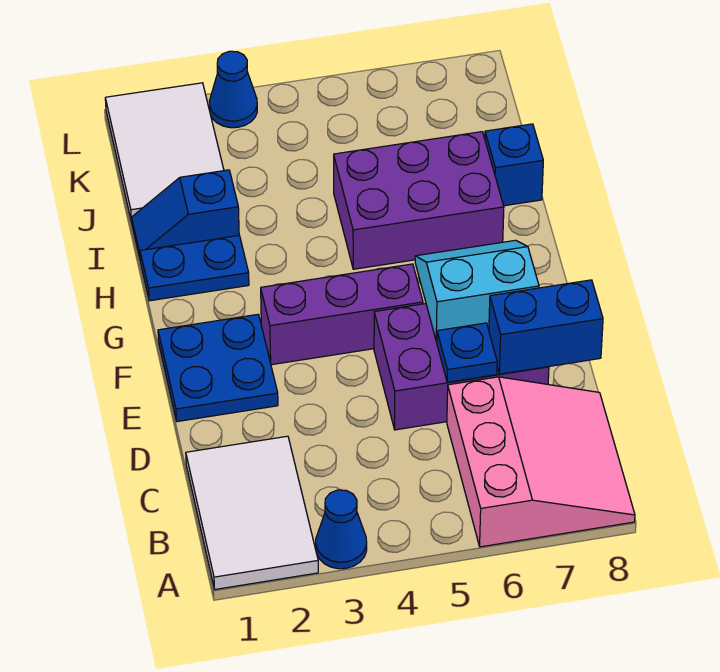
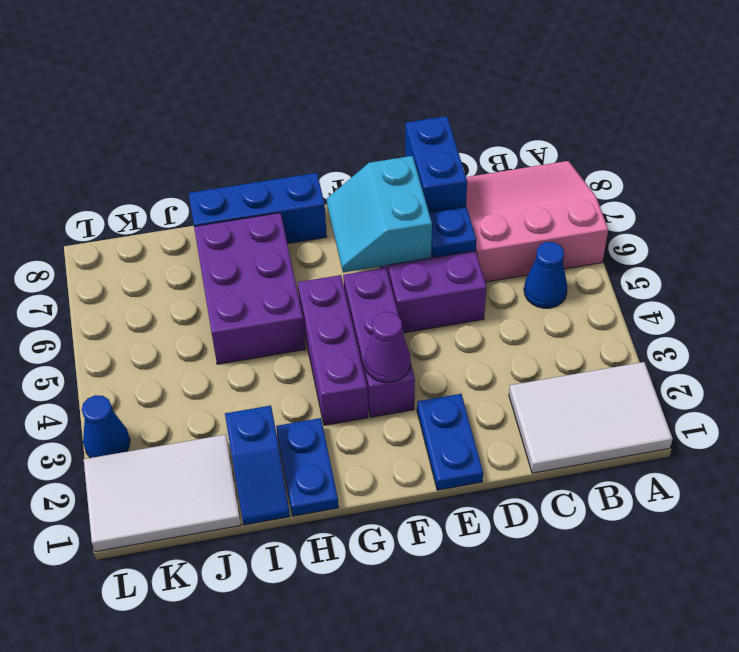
blue 1x1 cone [316,490,367,569] -> blue 1x1 cone moved to [524,242,567,308]
blue 2x2 plate [158,314,278,422] -> blue 1x2 plate [417,394,483,490]
none -> purple 1x1 cone [365,312,411,383]
none -> purple 1x3 brick [298,275,368,425]
blue 1x1 brick [485,124,543,206] -> blue 1x3 brick [189,173,327,244]

